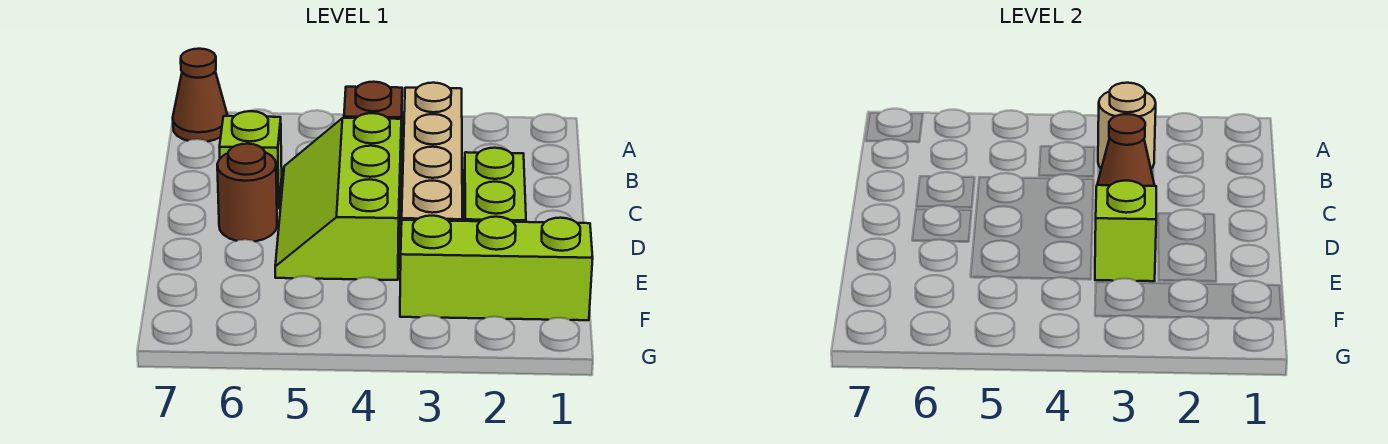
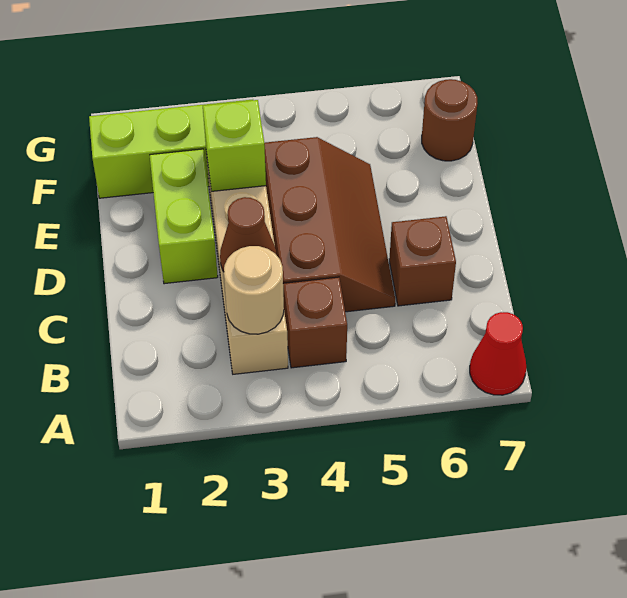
brown 1x1 cone [173,49,227,142] -> red 1x1 cone [470,312,526,395]
lime 2x3 slope [275,113,401,280] -> brown 2x3 slope [264,137,395,312]
lime 1x1 brick [220,111,282,208] -> brown 1x1 brick [389,216,456,306]
brown 1x1 round brick [217,144,277,241] -> brown 1x1 round brick moved to [422,79,478,161]

